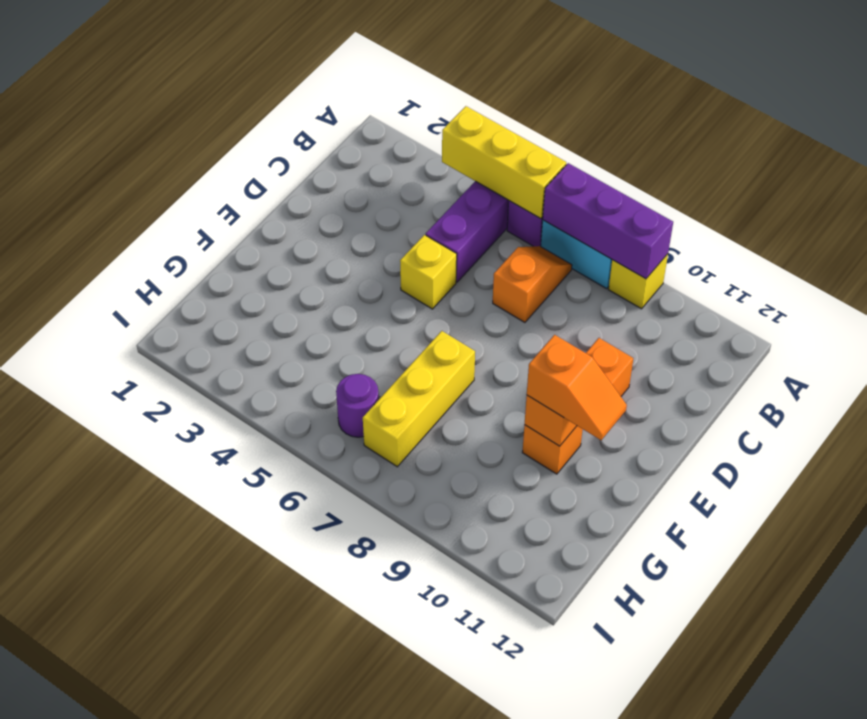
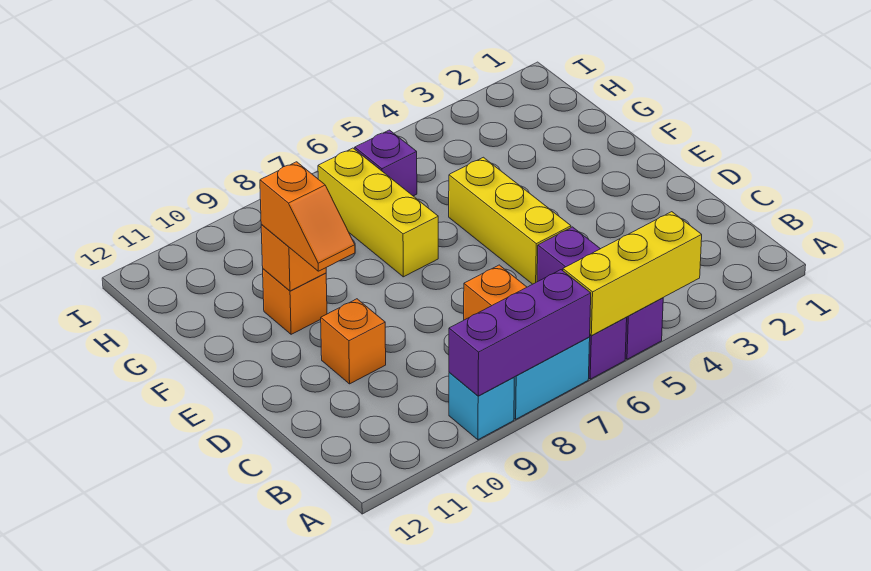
yellow 1x1 brick [608,254,668,309] -> cyan 1x1 brick [449,372,514,440]
yellow 1x1 brick [400,235,457,309] -> yellow 1x3 brick [449,157,571,284]
orange 1x2 slope [527,335,627,440] -> orange 1x2 slope turned to [260,162,355,271]
purple 1x1 round brick [336,374,379,437] -> purple 1x1 brick [355,130,417,196]

